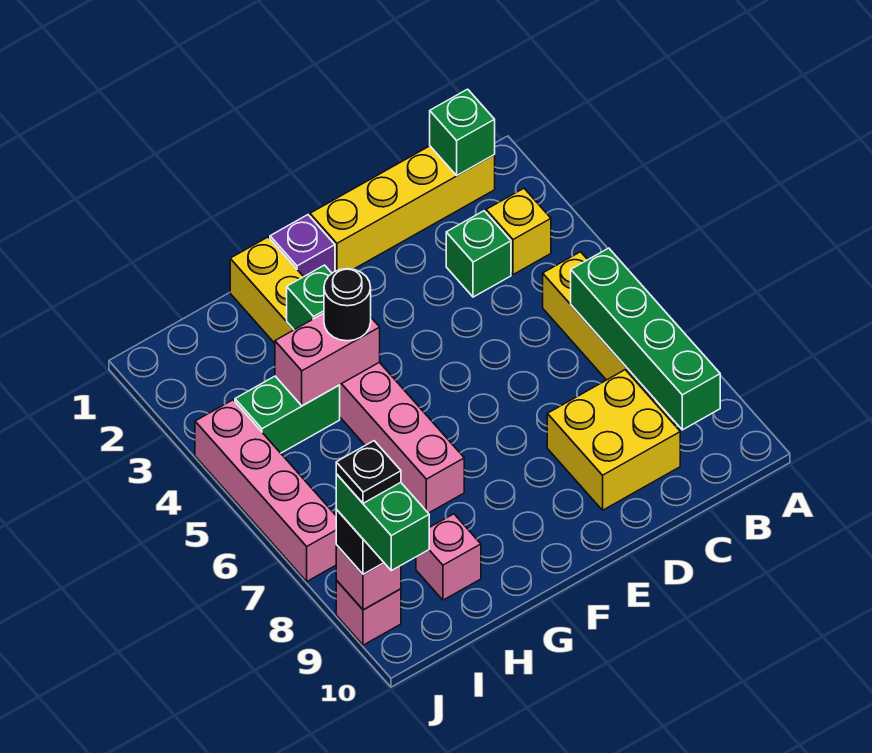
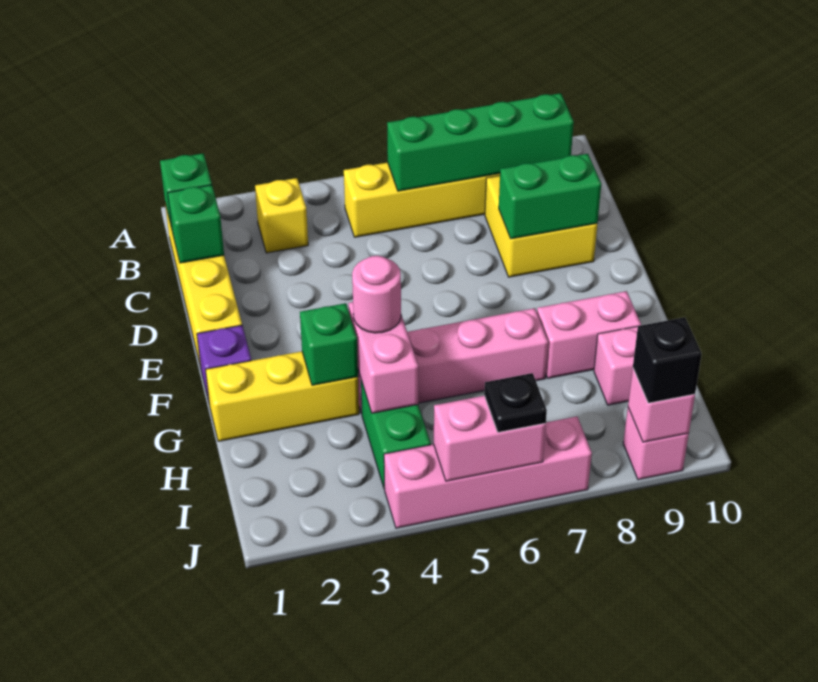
green 1x1 brick [446,211,511,297] -> green 1x1 brick moved to [168,185,224,263]
black 1x1 round brick [324,269,371,341] -> pink 1x1 round brick [352,256,401,333]
none -> pink 1x2 brick [537,291,641,378]
none -> pink 1x2 brick [434,396,546,481]
green 1x2 brick [336,474,429,571] -> green 1x2 brick moved to [499,154,601,239]
black 1x1 plate [336,441,401,503] -> black 1x1 plate moved to [484,373,547,432]

